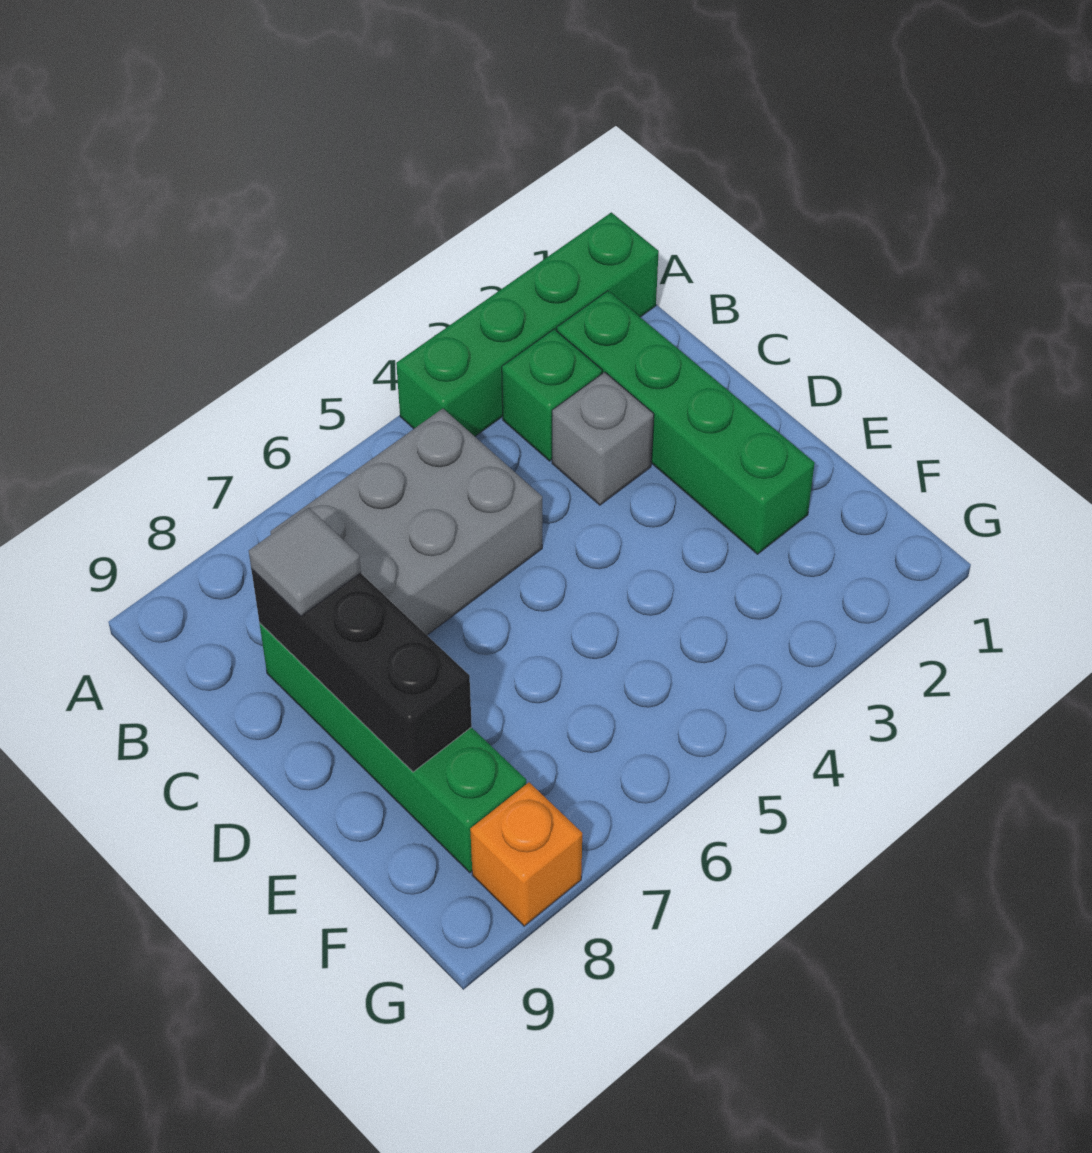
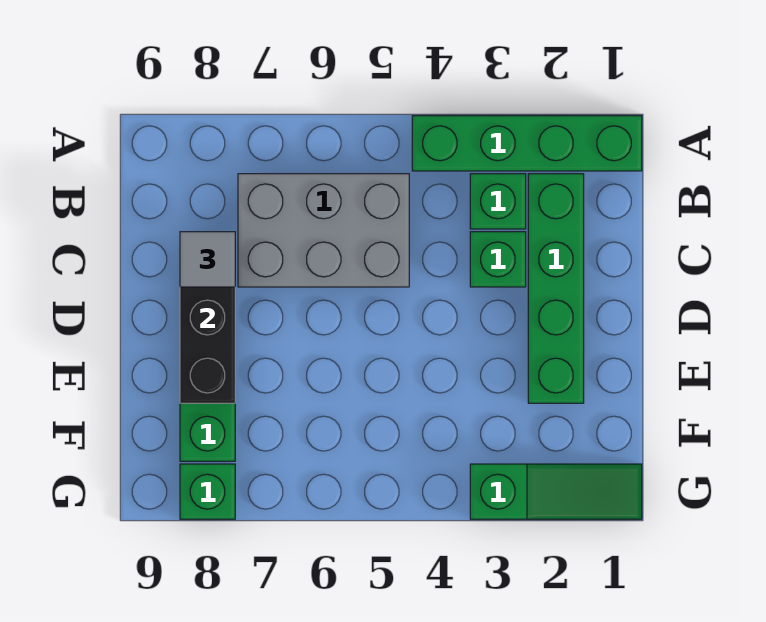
grey 1x1 brick [552,372,654,505] -> green 1x1 brick [470,232,526,287]
none -> green 1x3 slope [470,464,642,519]
orange 1x1 brick [470,782,582,926] -> green 1x1 brick [180,464,235,519]

